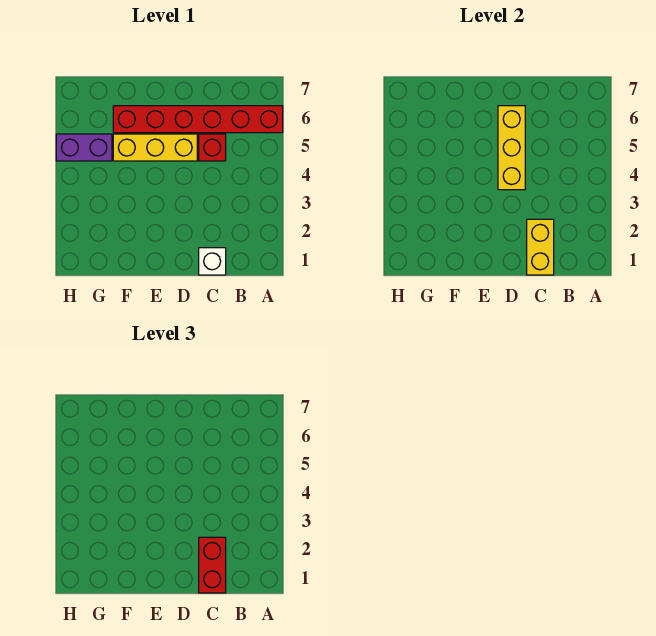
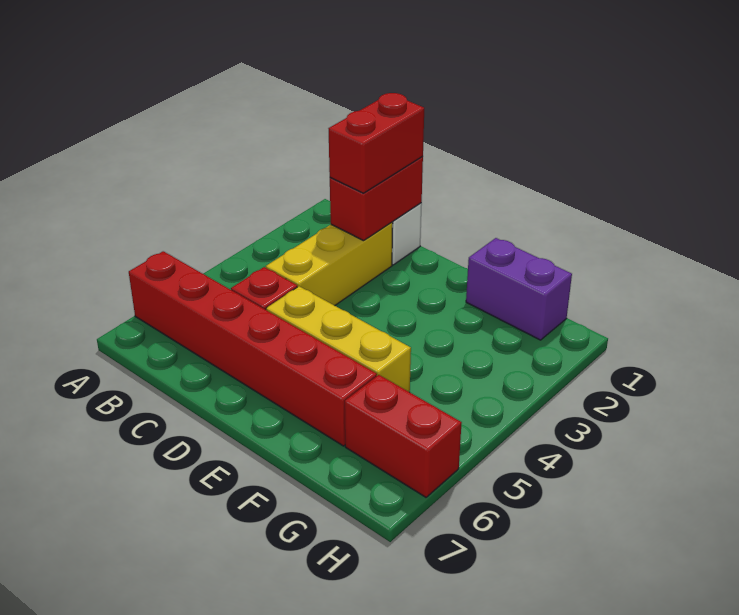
yellow 1x2 brick [527,219,554,275] -> red 1x2 brick [330,157,423,241]
yellow 1x3 brick [498,106,525,190] -> yellow 1x3 brick moved to [266,222,393,306]
purple 1x2 brick [56,134,112,161] -> purple 1x2 brick moved to [466,238,572,340]
none -> red 1x2 brick [345,375,462,497]

